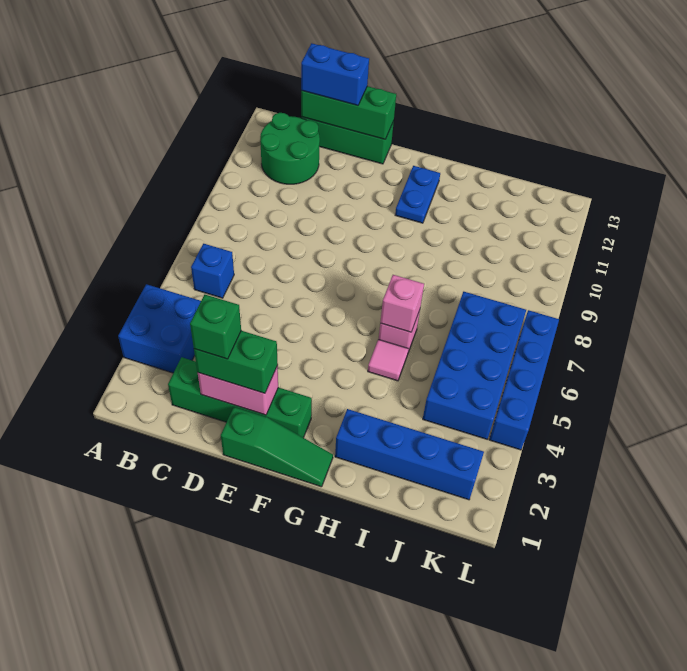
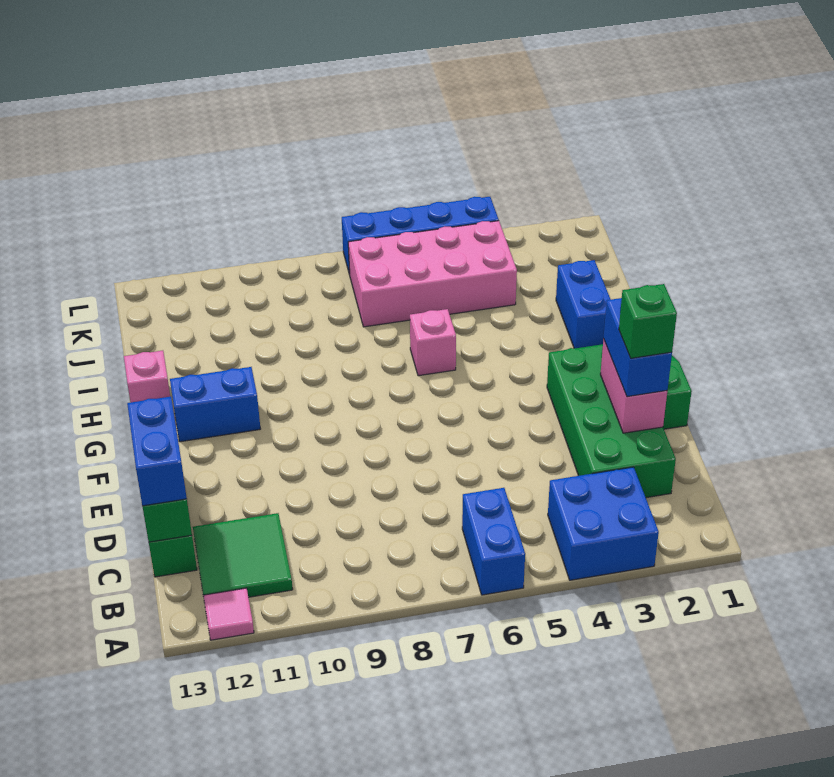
blue 1x1 brick [191,244,234,298] -> blue 1x2 brick [462,488,525,595]
green 2x2 round brick [260,113,320,184] -> green 2x2 tile [193,513,293,597]
green 1x4 brick [168,357,312,438] -> green 2x4 brick [547,344,676,498]
green 1x2 brick [194,331,278,393] -> blue 1x2 brick [604,298,672,397]
blue 1x2 plate [395,166,440,223] -> blue 1x2 brick [170,367,260,442]
blue 1x4 brick [335,409,484,500] -> blue 1x2 brick [556,260,611,348]
pink 1x1 tile [368,339,408,381] -> pink 1x1 tile moved to [203,588,254,640]
pink 1x1 brick [380,275,424,332] -> pink 1x1 brick moved to [124,351,170,402]
blue 2x4 brick [423,292,526,439] -> pink 2x4 brick [348,221,517,327]

